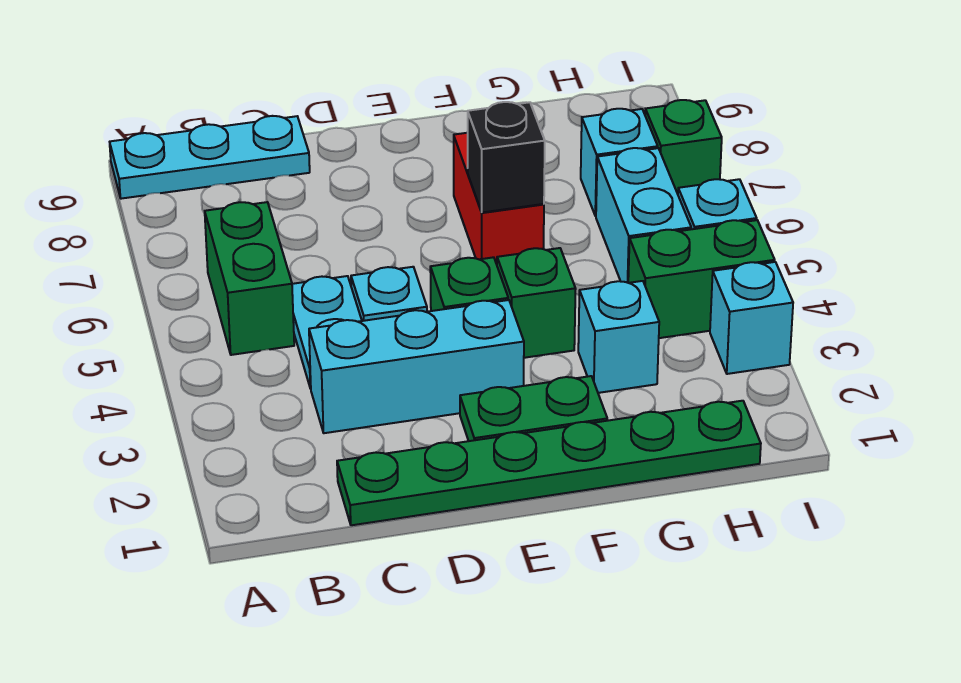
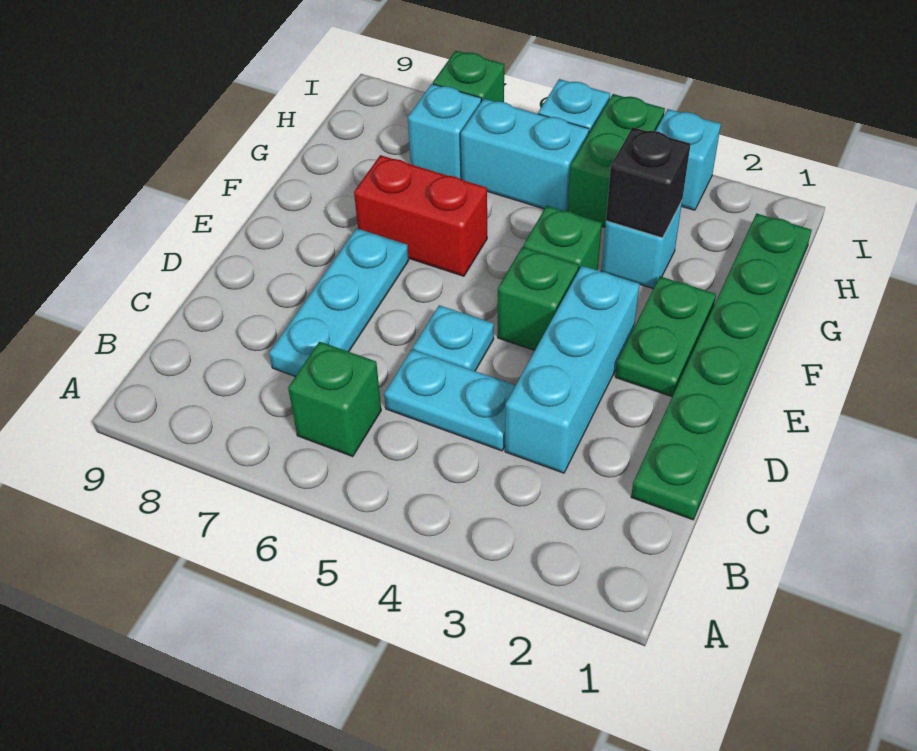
cyan 1x3 plate [110,116,310,199] -> cyan 1x3 plate moved to [269,228,409,376]
green 1x2 brick [205,202,294,355] -> green 1x1 brick [288,342,381,457]
black 1x1 brick [468,102,545,212] -> black 1x1 brick moved to [606,127,691,238]

